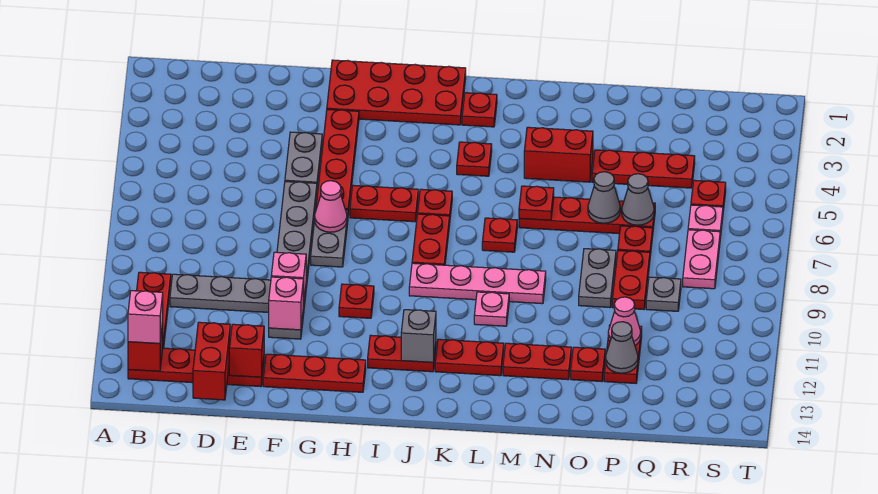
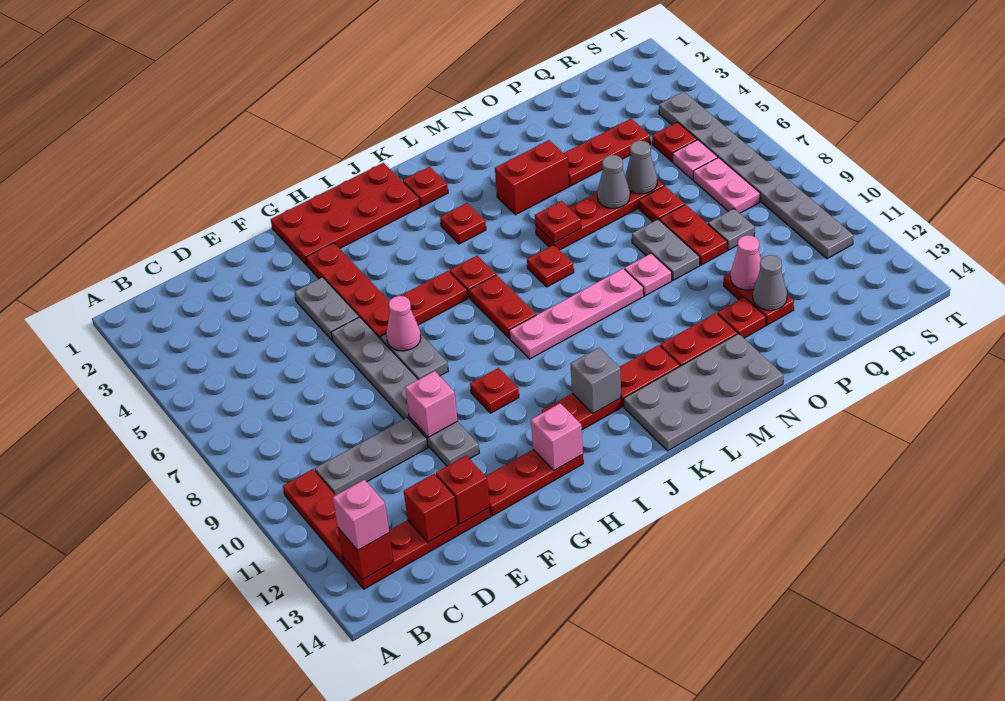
red 1x2 brick [193,322,230,400] -> red 1x1 brick [404,474,458,542]
pink 1x1 brick [269,277,303,330] -> pink 1x1 brick moved to [531,403,583,470]
none -> grey 2x4 plate [624,334,783,451]
pink 1x1 plate [474,292,509,326] -> pink 1x1 plate moved to [625,253,672,296]
none -> grey 1x8 plate [659,91,853,259]

